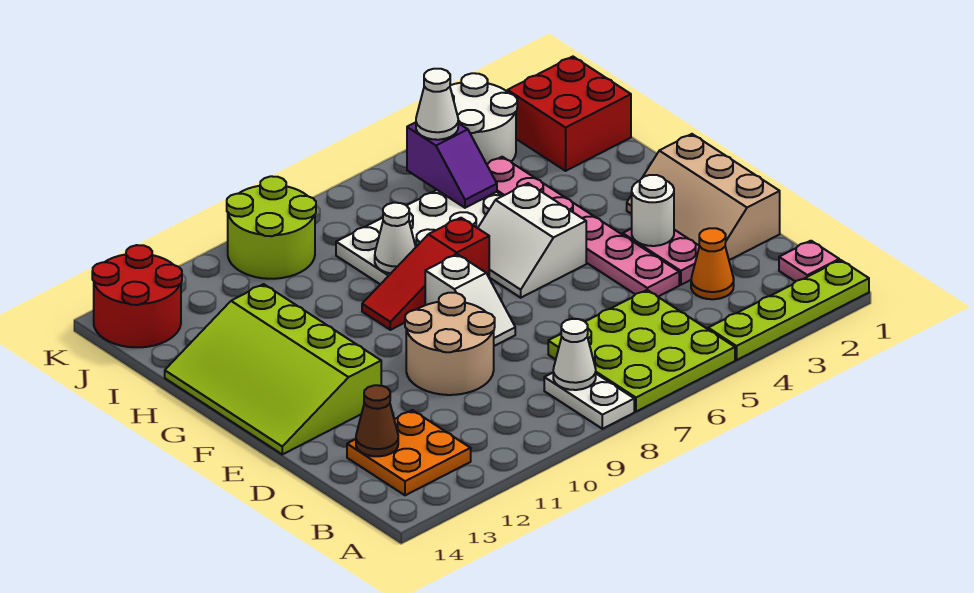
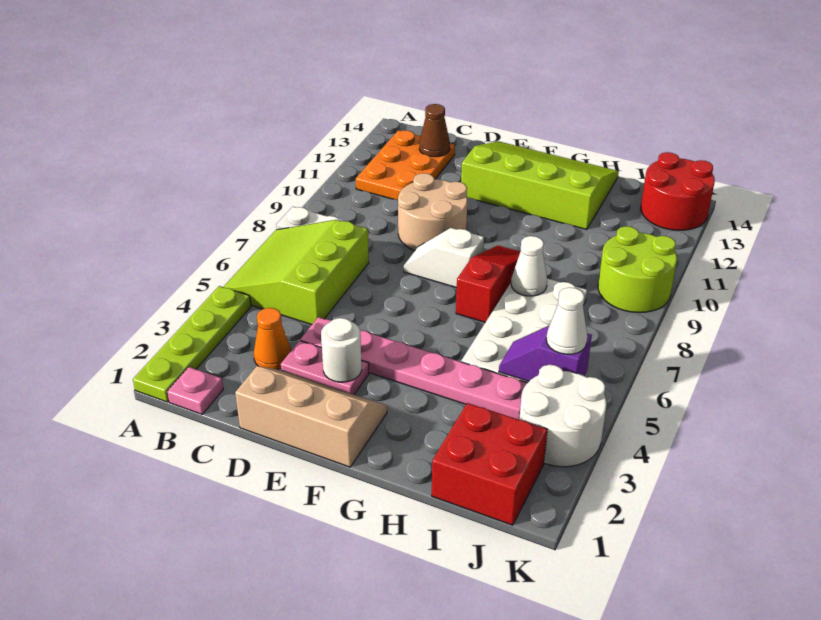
lime 3x3 plate [548,290,735,412] -> lime 3x3 slope [224,220,369,325]
white 1x1 cone [553,319,596,390] -> none
orange 2x2 plate [347,410,471,495] -> orange 2x3 plate [356,130,455,200]
white 2x2 slope [478,183,586,298] -> none

